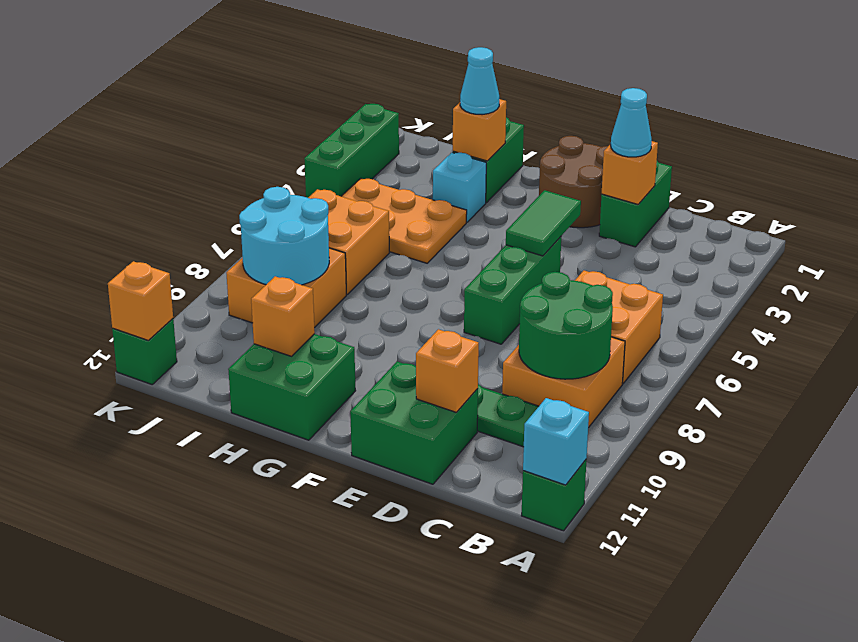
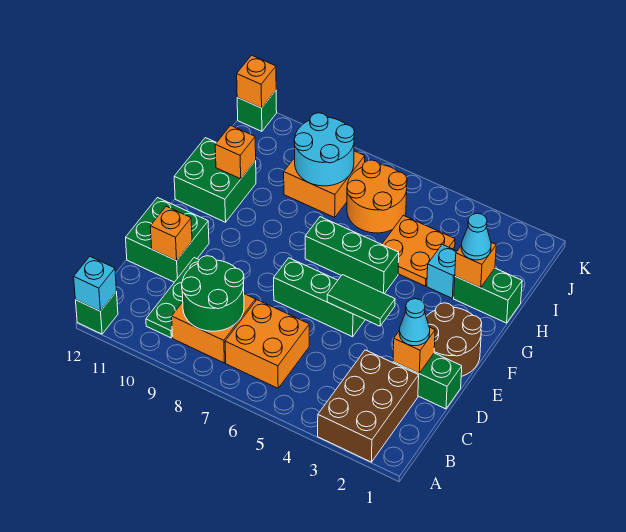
none -> brown 2x3 brick [318,350,419,462]
orange 2x3 plate [341,178,467,263] -> orange 2x2 plate [382,215,455,286]
orange 2x2 brick [308,189,389,295] -> orange 2x2 round brick [347,160,407,233]
green 1x3 brick [304,104,399,198] -> green 1x3 brick moved to [305,217,399,294]

